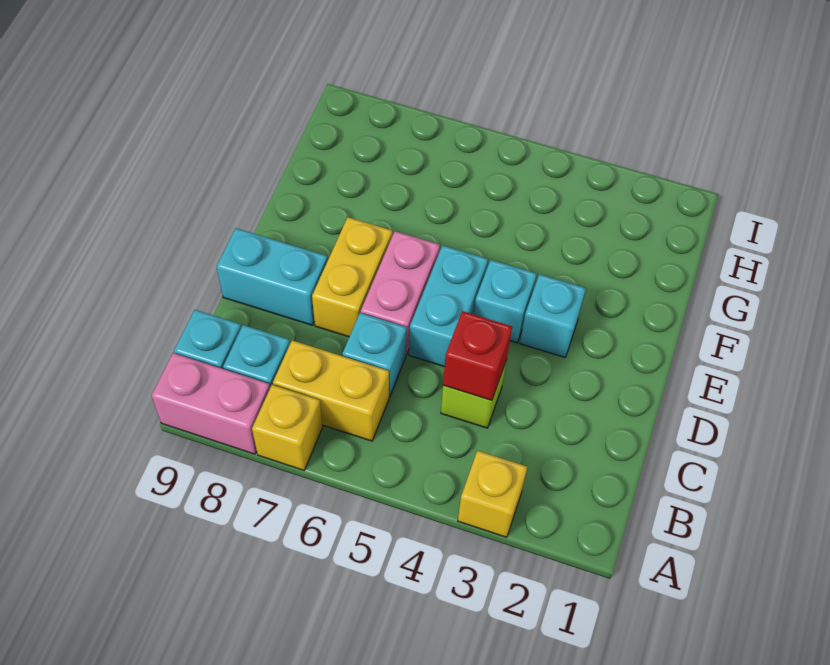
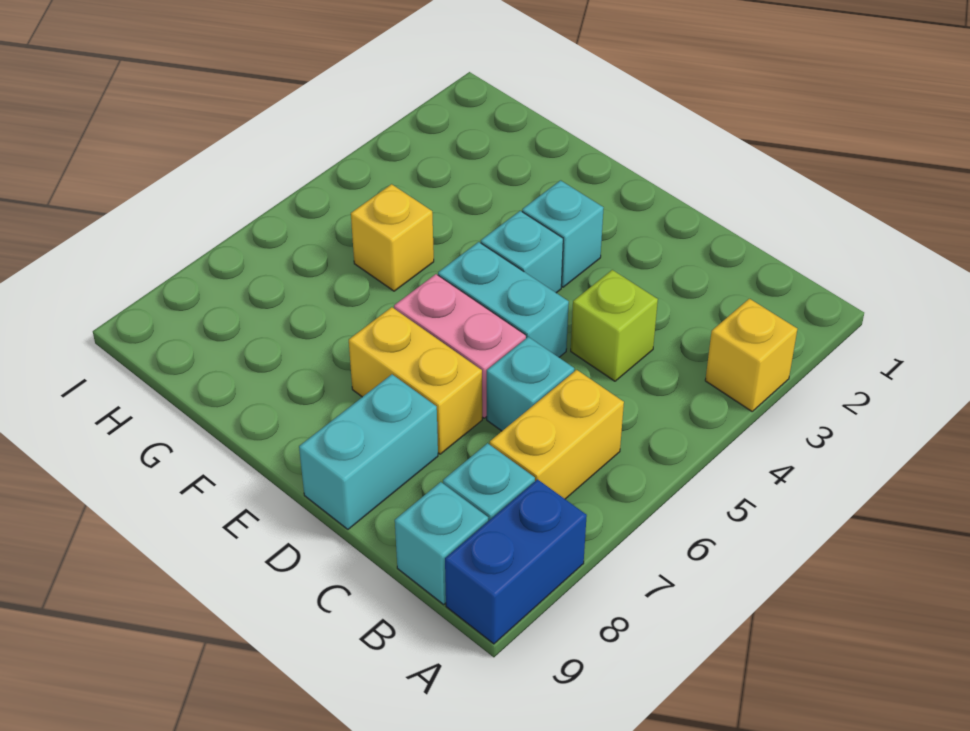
yellow 1x1 brick [252,385,323,470] -> yellow 1x1 brick moved to [351,184,434,291]
pink 1x2 brick [151,353,270,454] -> blue 1x2 brick [445,479,587,644]
red 1x1 brick [443,311,512,400] -> none

